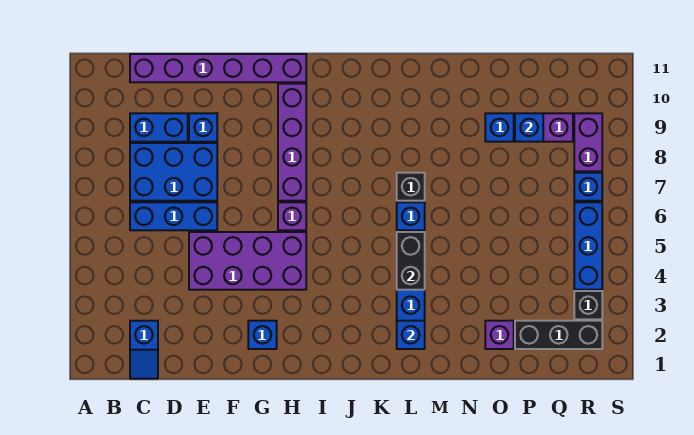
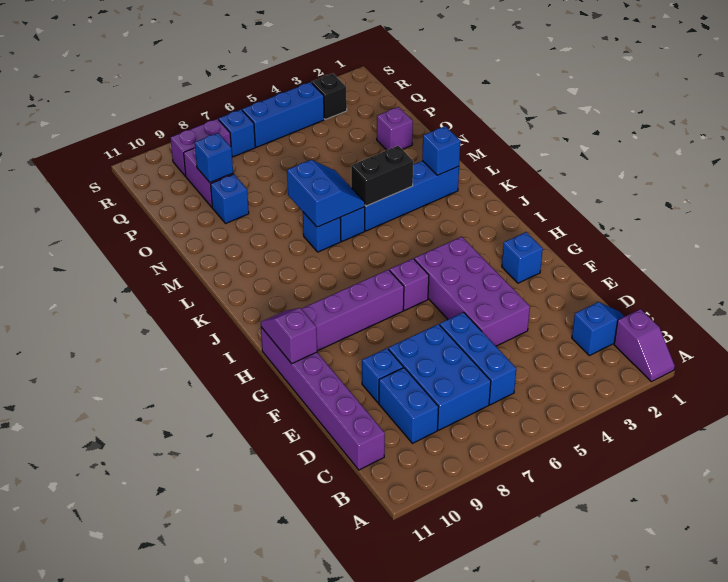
none -> purple 1x2 slope [614,309,675,382]
none -> purple 1x2 slope [261,308,317,364]
none -> blue 2x2 slope [287,160,365,227]
black 1x1 brick [397,173,425,201] -> blue 1x1 brick [303,212,341,252]
black 1x3 brick [515,321,602,349] -> none

